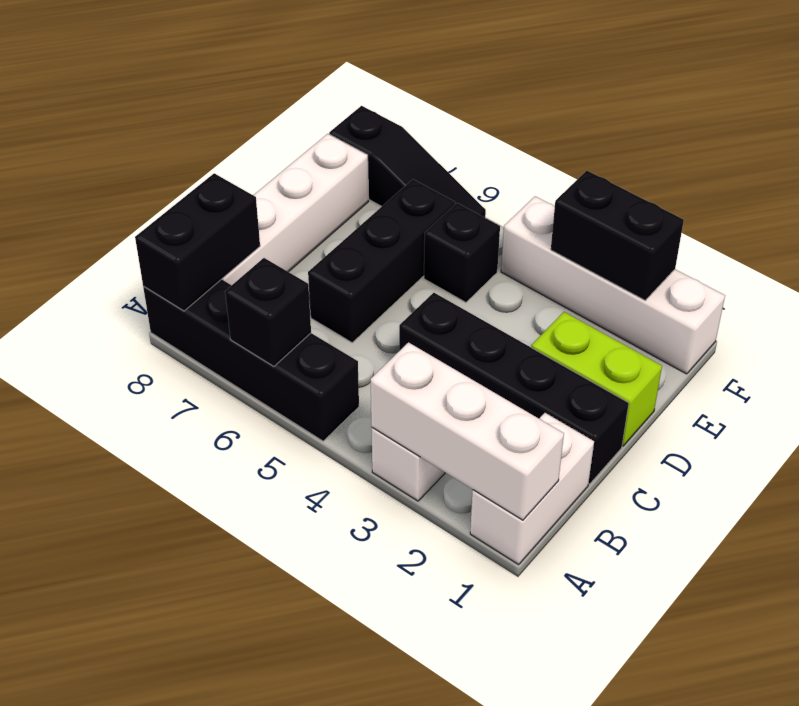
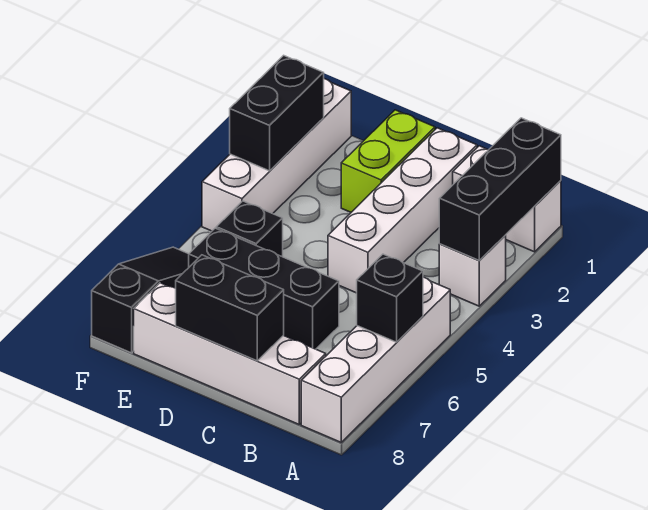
white 1x3 brick [371,342,564,520] -> black 1x3 brick [439,118,561,261]
black 1x4 brick [143,279,359,441] -> white 1x4 brick [301,277,450,442]
black 1x2 brick [135,173,260,311] -> black 1x2 brick moved to [176,255,284,361]
black 1x4 brick [399,293,629,484] -> white 1x4 brick [328,128,477,293]

